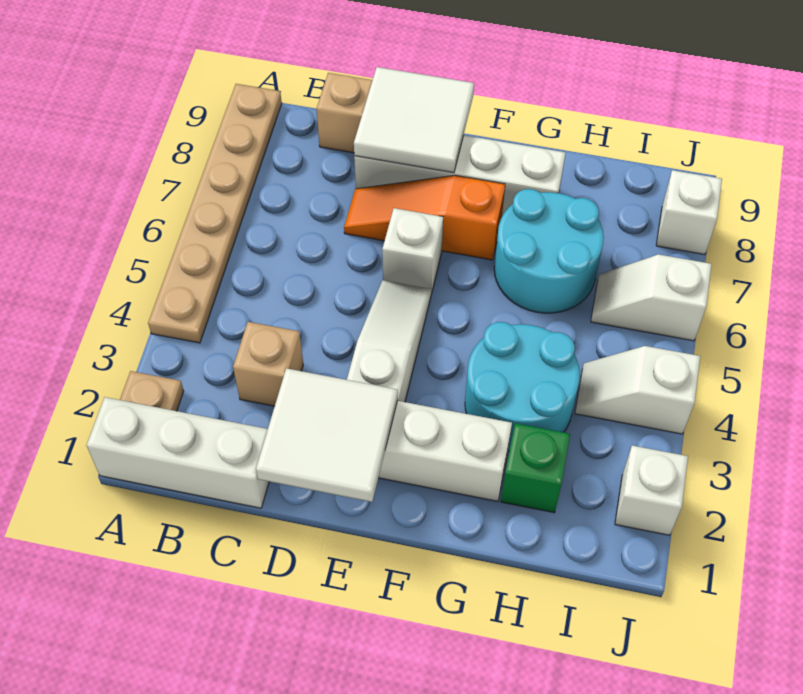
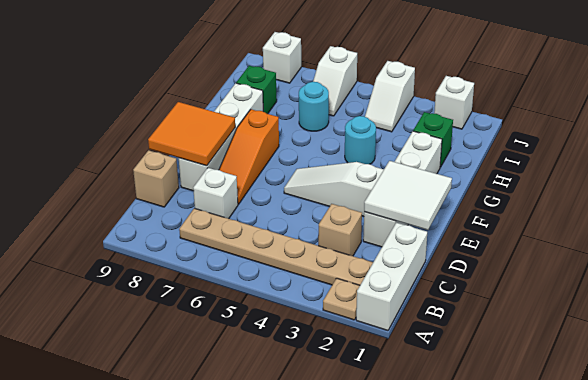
tan 1x6 plate [148,84,282,343] -> tan 1x6 plate moved to [179,208,373,285]
white 2x2 tile [354,67,474,173] -> orange 2x2 tile [148,102,235,166]
white 1x1 brick [382,208,443,293] -> white 1x1 brick moved to [193,168,238,219]
cyan 2x2 round brick [465,322,580,451] -> cyan 1x1 round brick [345,116,376,164]
cyan 2x2 round brick [494,189,604,313] -> cyan 1x1 round brick [299,82,329,131]
none -> green 1x1 brick [236,66,277,114]

